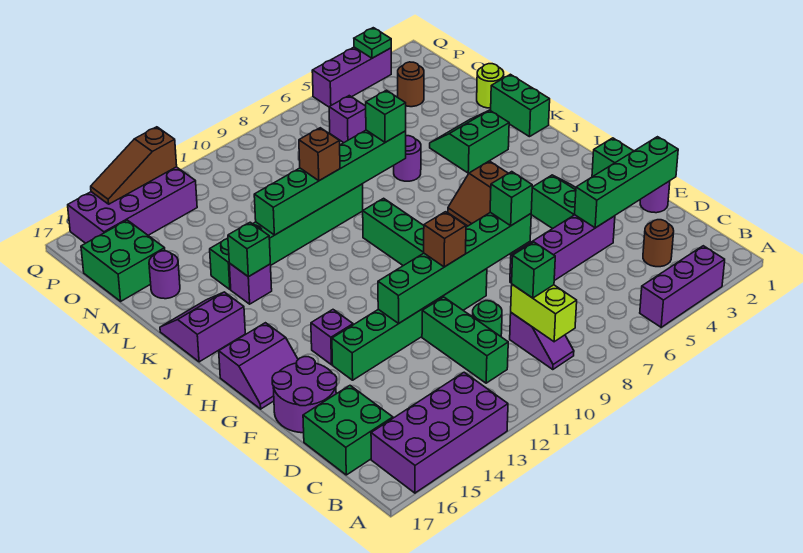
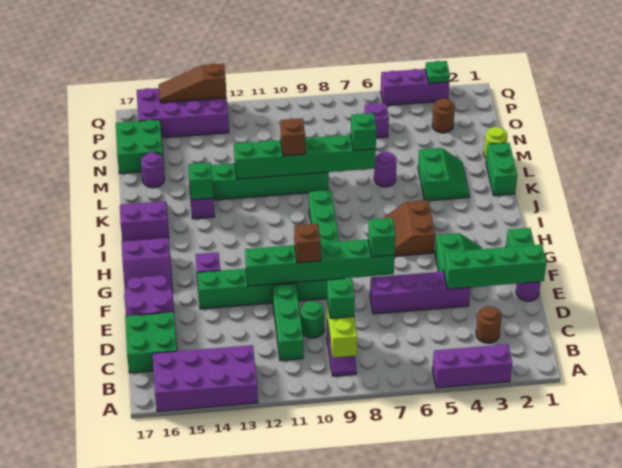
green 2x2 slope [430,110,509,173] -> green 2x2 slope turned to [418,148,470,201]

